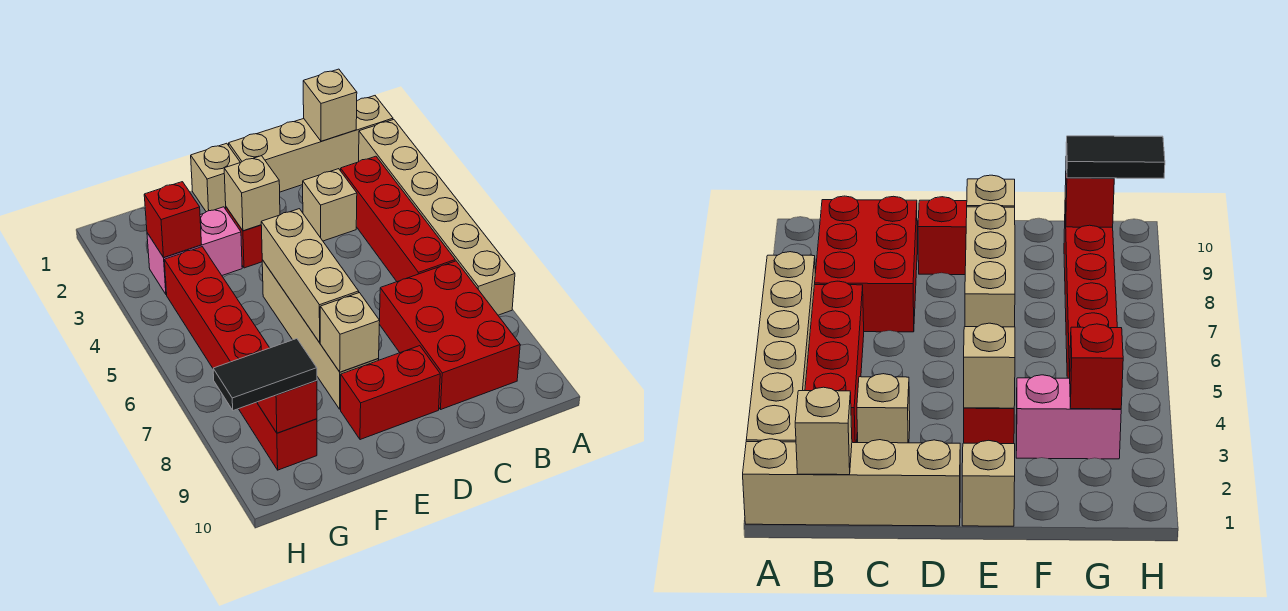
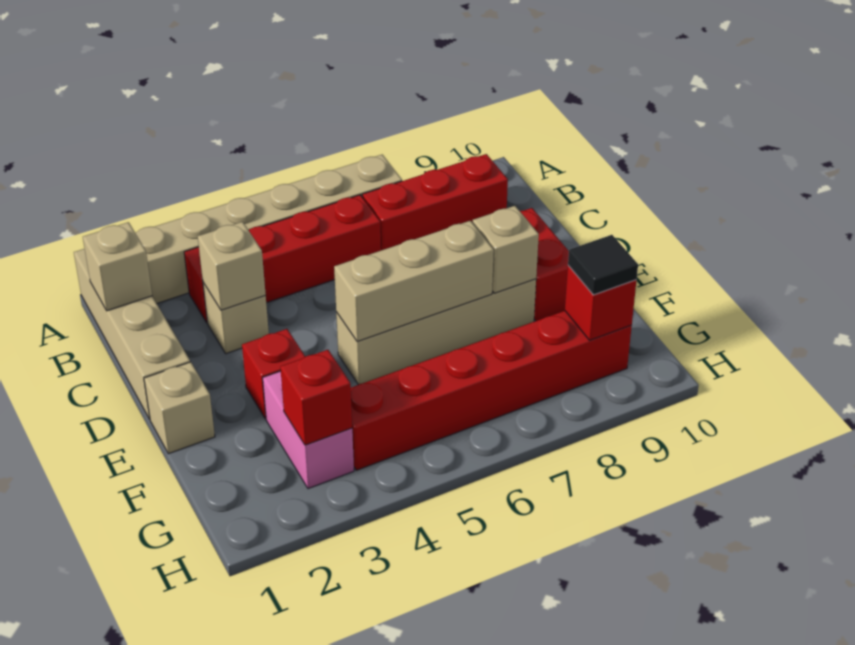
red 2x3 brick [379,261,520,410] -> red 1x3 brick [362,154,508,250]
tan 1x1 brick [224,156,280,231] -> tan 1x1 brick moved to [198,222,266,310]
black 1x2 tile [213,339,317,410] -> black 1x1 tile [568,235,638,295]

